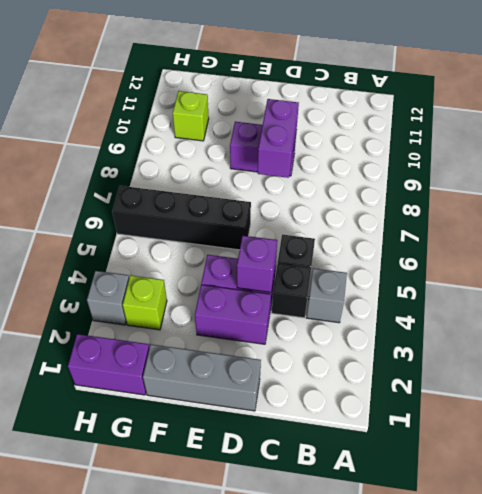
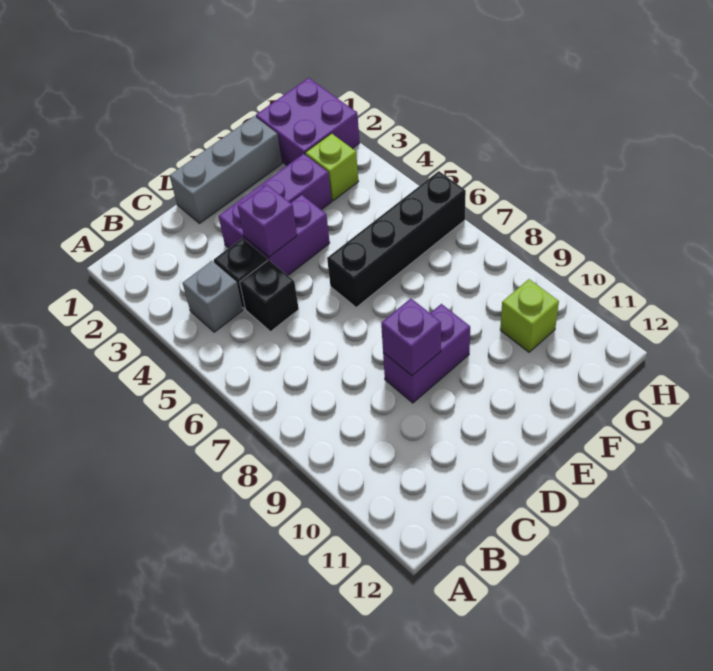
purple 1x2 brick [195,285,271,344] -> purple 1x3 brick [219,154,332,248]
purple 1x2 brick [258,99,299,178] -> purple 1x1 brick [381,299,441,376]
purple 1x2 brick [68,334,149,395] -> purple 2x2 brick [256,78,360,165]
grey 1x1 brick [87,271,129,325] -> none

